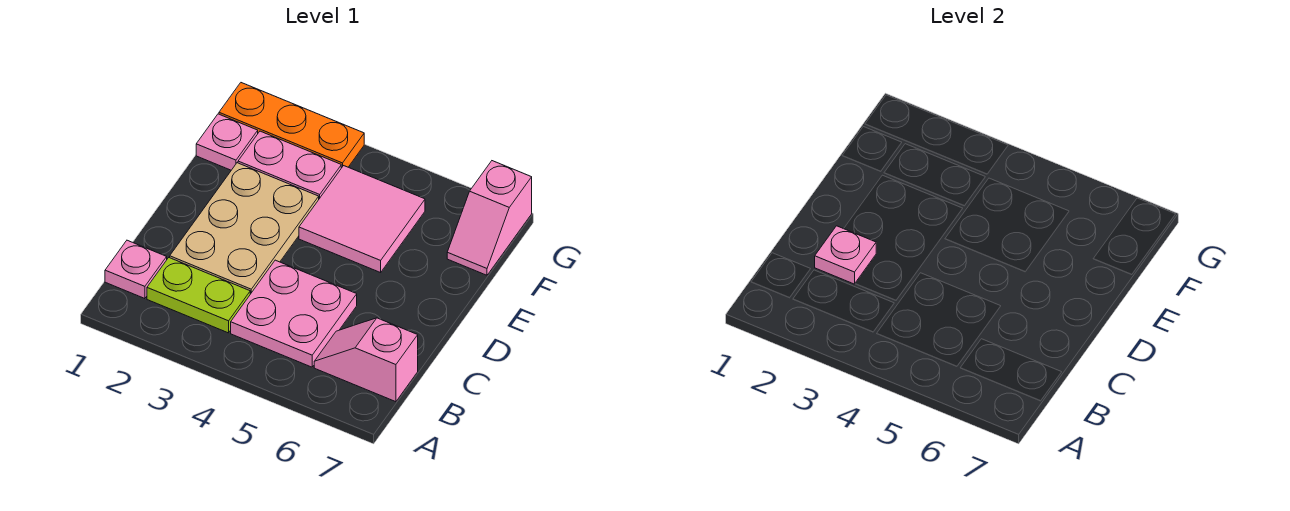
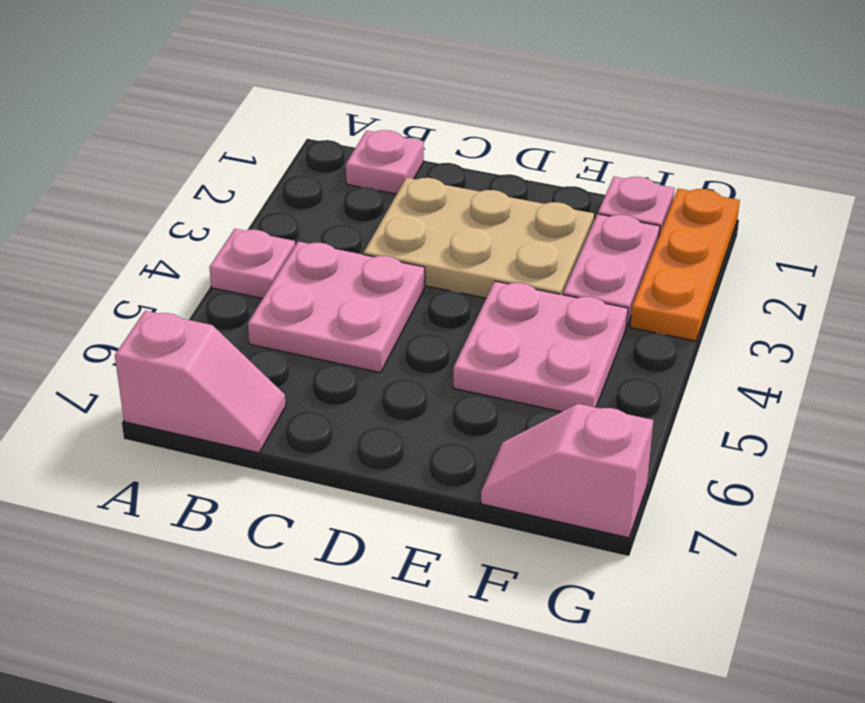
lime 1x2 plate [147,258,250,333] -> none
pink 1x2 slope [314,318,418,402] -> pink 1x2 slope turned to [115,311,286,453]
pink 1x1 plate [815,226,876,284] -> pink 1x1 plate moved to [209,229,295,299]
pink 2x2 tile [299,166,425,273] -> pink 2x2 plate [453,281,628,412]

